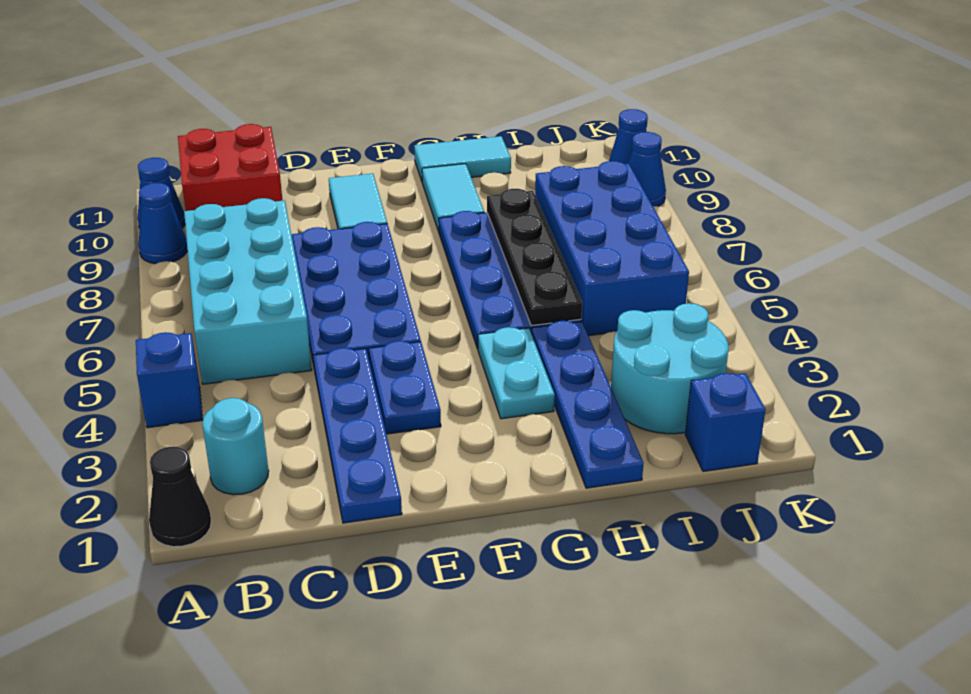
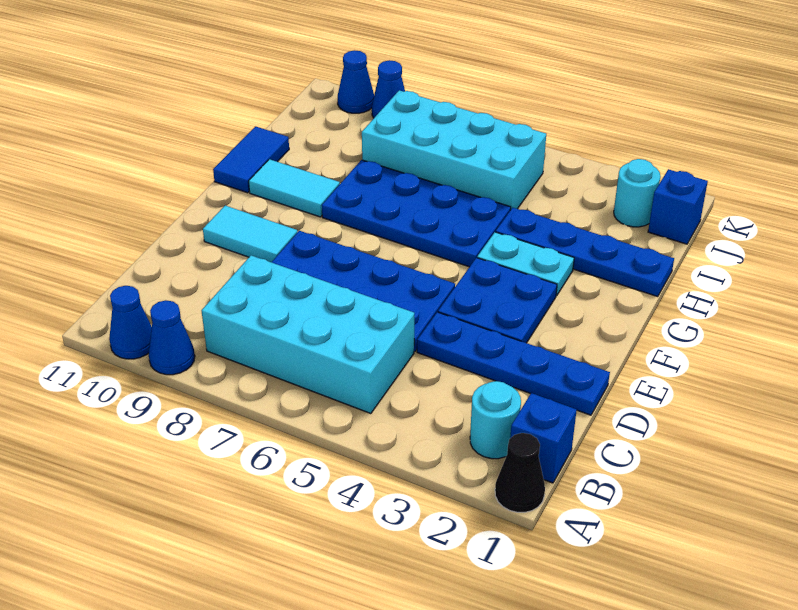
blue 1x1 brick [136,332,203,428] -> blue 1x1 brick moved to [510,393,577,483]
red 2x2 brick [178,124,283,211] -> none
blue 1x2 plate [369,341,441,434] -> blue 2x2 plate [438,258,557,343]
cyan 1x2 tile [414,136,511,181] -> blue 1x2 tile [213,127,289,193]
black 1x4 plate [487,189,582,326] -> none
cyan 2x2 round brick [611,303,729,434] -> cyan 1x1 round brick [614,159,660,227]
blue 2x4 brick [535,161,689,336] -> cyan 2x4 brick [362,90,546,210]

